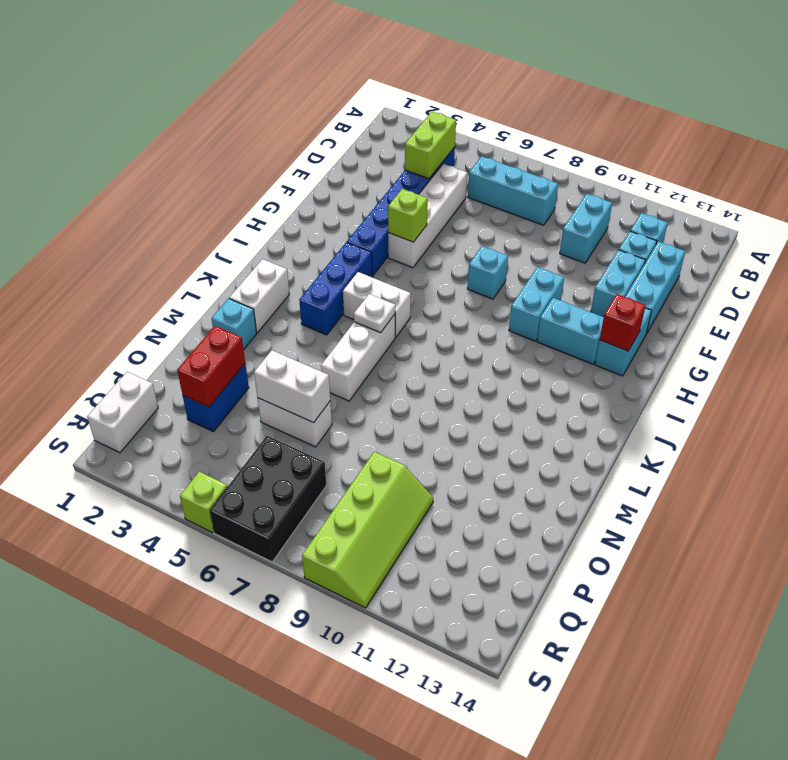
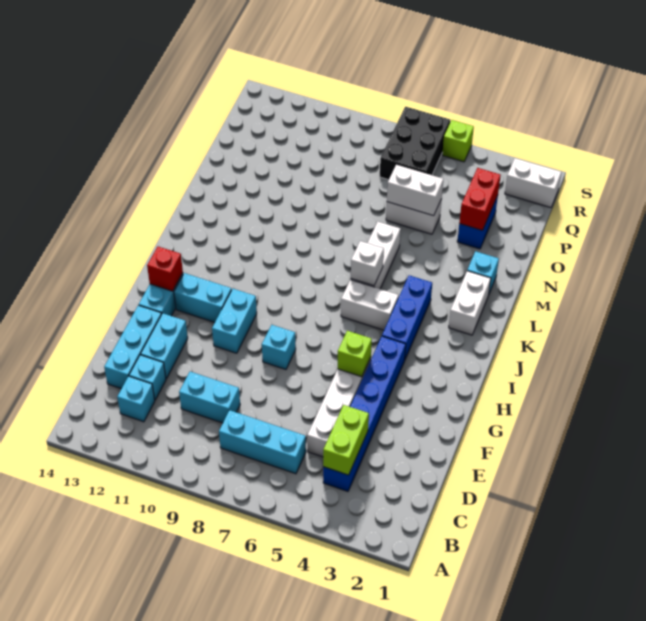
cyan 1x2 brick [560,194,612,263] -> cyan 1x2 brick turned to [179,372,240,423]
white 1x1 plate [354,294,395,333] -> white 1x1 brick [351,241,384,286]
lime 2x4 slope [302,452,433,608] -> none
white 1x2 brick [87,372,158,453] -> white 1x2 brick turned to [505,158,561,208]

